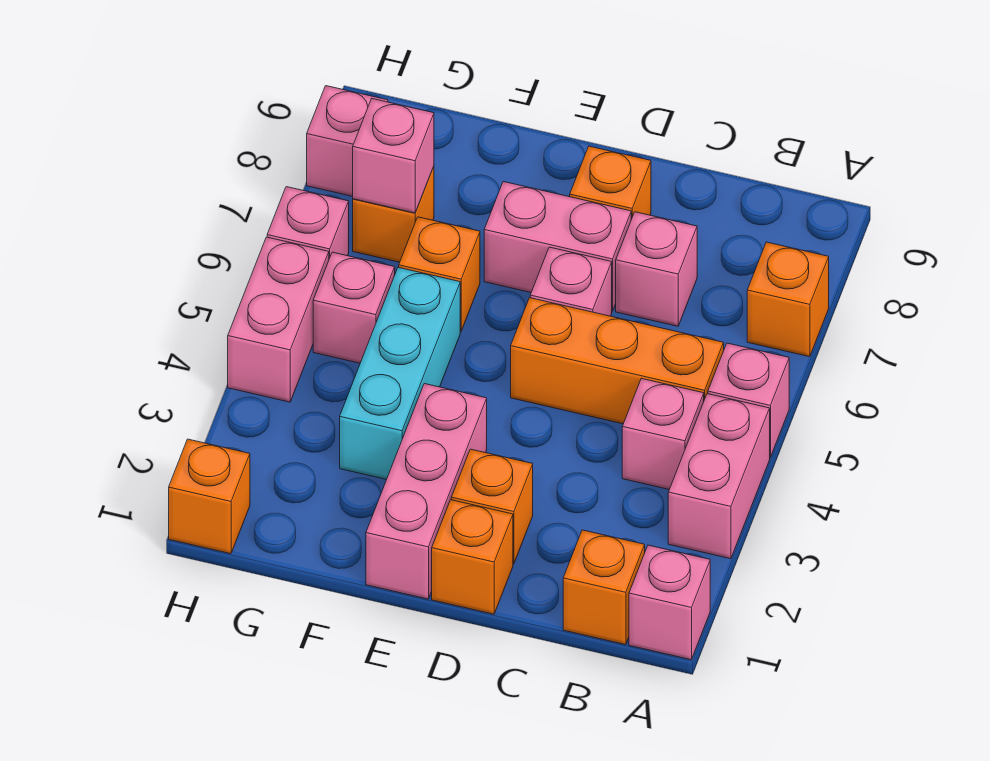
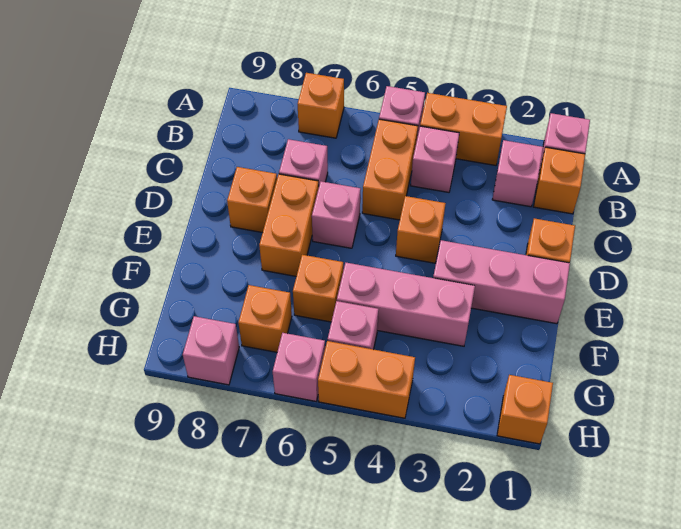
pink 1x2 brick [668,394,770,559] -> orange 1x2 brick [420,93,507,165]
orange 1x3 brick [511,298,724,424] -> orange 1x2 brick [362,119,418,220]
orange 1x1 brick [451,449,533,564] -> orange 1x1 brick moved to [396,196,446,263]
pink 1x2 brick [484,182,631,311] -> orange 1x2 brick [259,174,319,276]
cyan 1x3 brick [340,267,460,479] -> pink 1x3 brick [337,263,475,346]
pink 1x1 brick [353,99,434,213] -> pink 1x1 brick moved to [492,140,543,207]
pink 1x2 brick [228,237,329,402] -> orange 1x2 brick [318,341,415,418]

